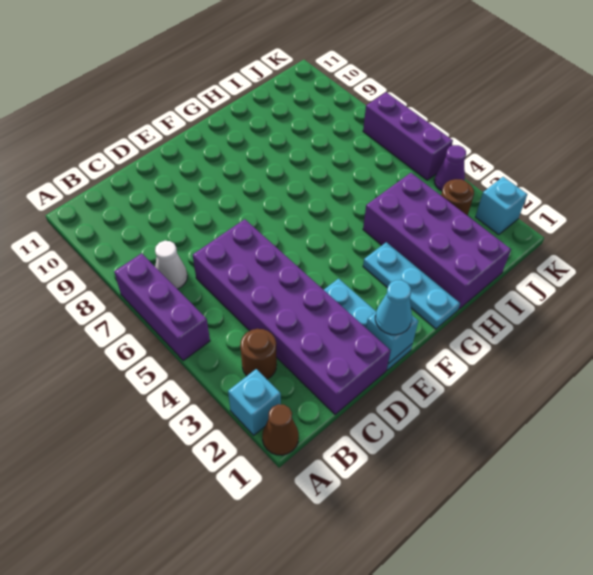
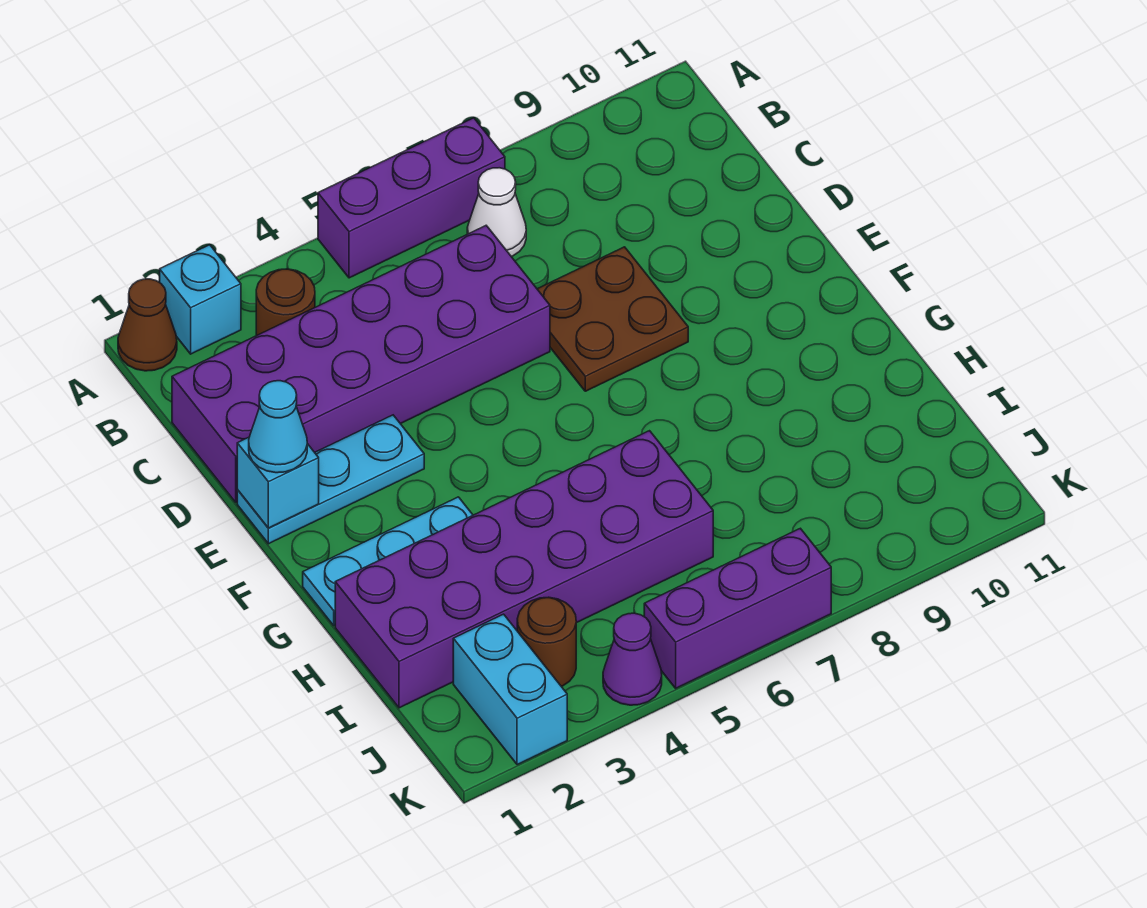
none -> brown 2x2 plate [537,247,688,391]
purple 2x4 brick [363,173,511,309] -> purple 2x6 brick [335,431,713,708]
cyan 1x1 brick [475,177,527,235] -> cyan 1x2 brick [453,614,567,765]

